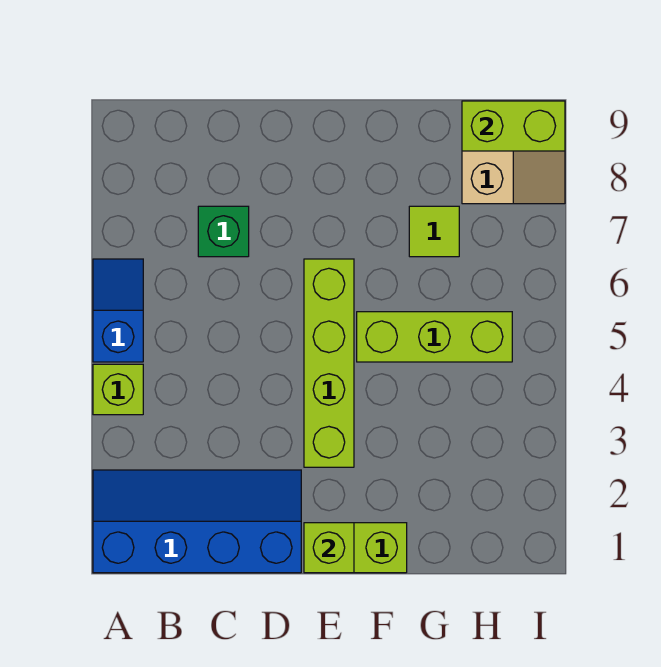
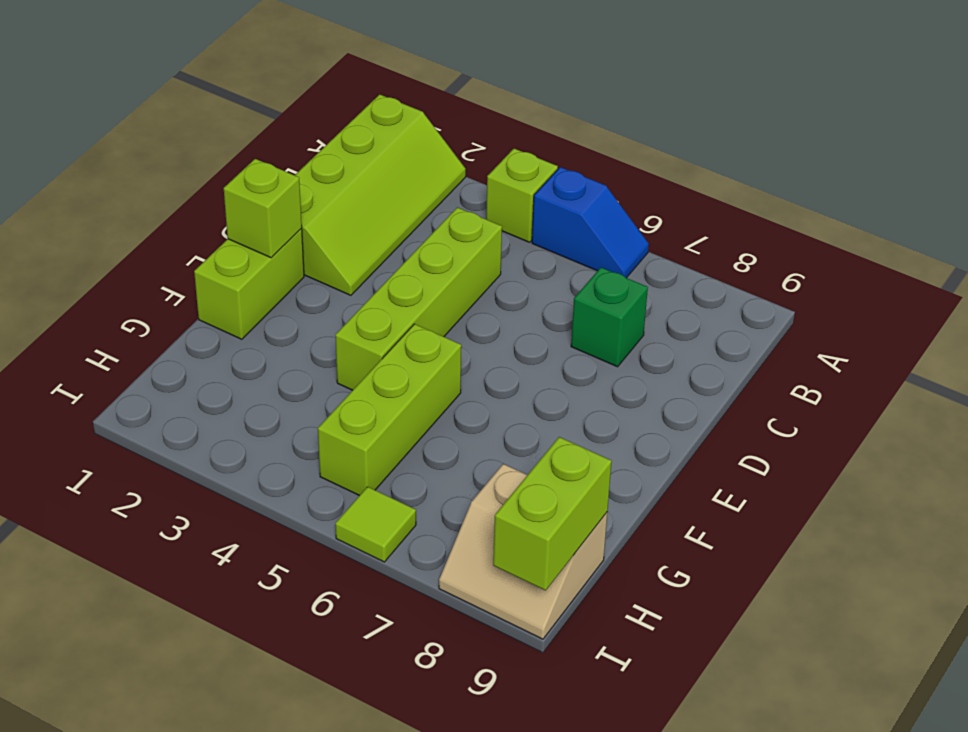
blue 2x4 slope [93,470,301,573] -> lime 2x4 slope [295,94,466,295]
lime 1x4 brick [304,259,354,467] -> lime 1x4 brick turned to [335,207,502,390]
lime 1x1 tile [409,206,459,257] -> lime 1x1 tile moved to [335,487,416,562]

